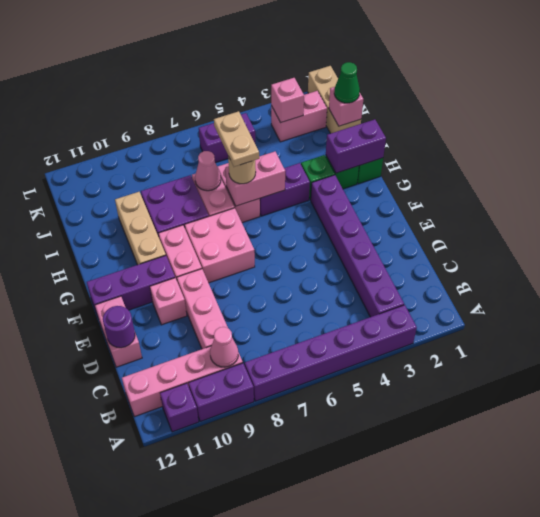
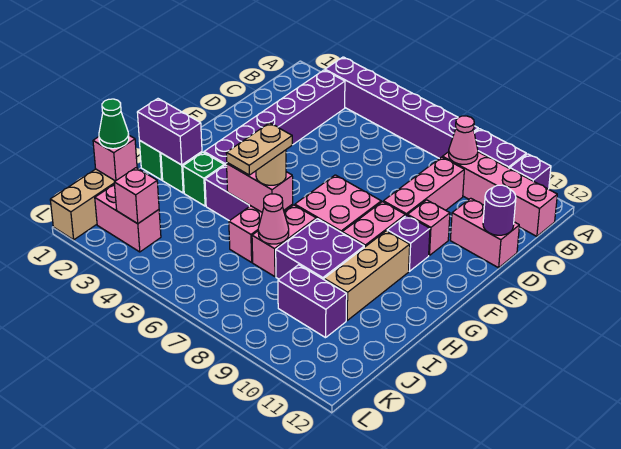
pink 1x2 brick [95,296,142,367] -> pink 1x2 brick turned to [450,198,519,268]
purple 1x3 brick [87,256,175,316] -> purple 1x1 brick [387,215,430,271]
purple 1x2 brick [199,113,255,163] -> purple 1x2 brick moved to [278,265,347,338]

